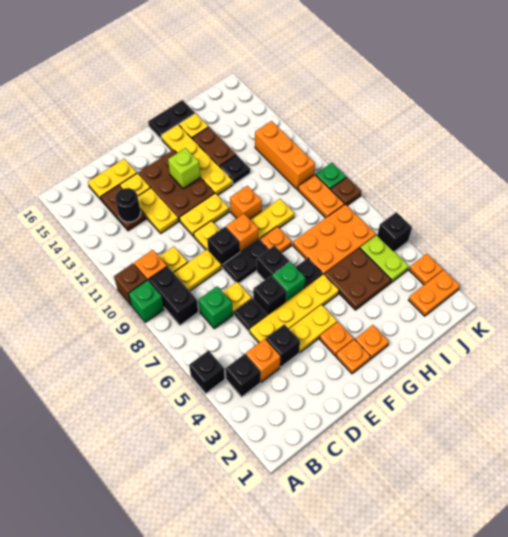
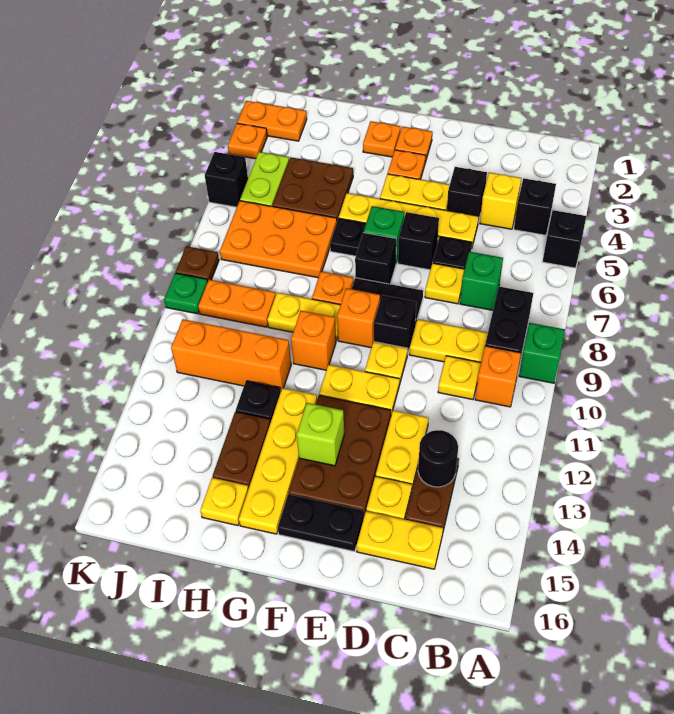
brown 1x1 brick [114,263,147,305] -> none
orange 1x1 brick [246,339,281,382] -> yellow 1x1 brick [480,173,521,229]
black 1x2 plate [148,100,195,139] -> black 1x2 plate moved to [278,494,364,552]
orange 1x2 plate [298,175,344,218] -> orange 1x2 plate turned to [198,280,276,327]
orange 1x3 brick [255,121,315,190] -> orange 1x3 brick turned to [171,319,291,389]

